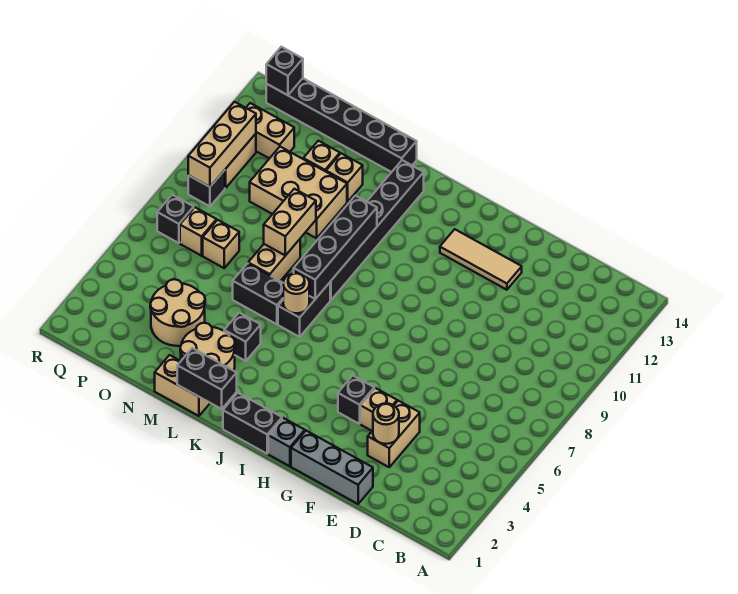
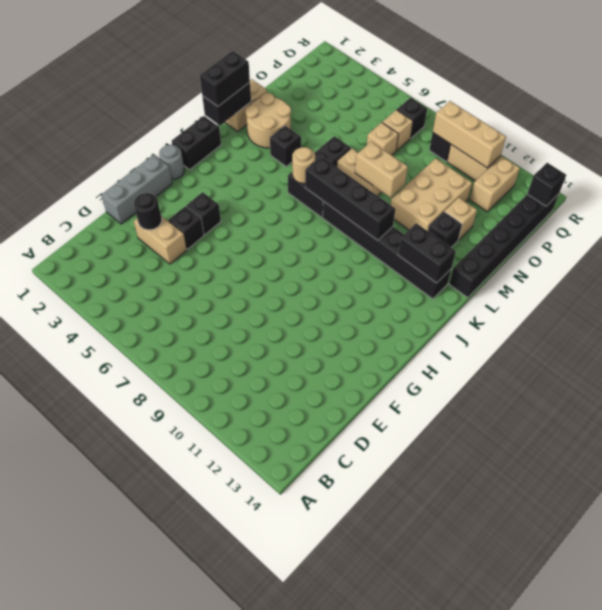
tan 1x1 round brick [373,403,399,444] -> black 1x1 round brick [134,193,162,230]
tan 1x1 brick [361,388,397,431] -> black 1x1 brick [168,206,204,249]
tan 1x3 tile [440,229,522,290] -> none
grey 1x1 brick [268,418,305,466] -> grey 1x1 round brick [159,145,184,180]
none -> black 1x2 brick [200,51,250,106]
none -> black 1x2 brick [398,223,456,283]
tan 1x1 brick [326,153,363,202] -> black 1x1 brick [428,212,462,247]
tan 2x2 round brick [150,279,205,346] -> none

